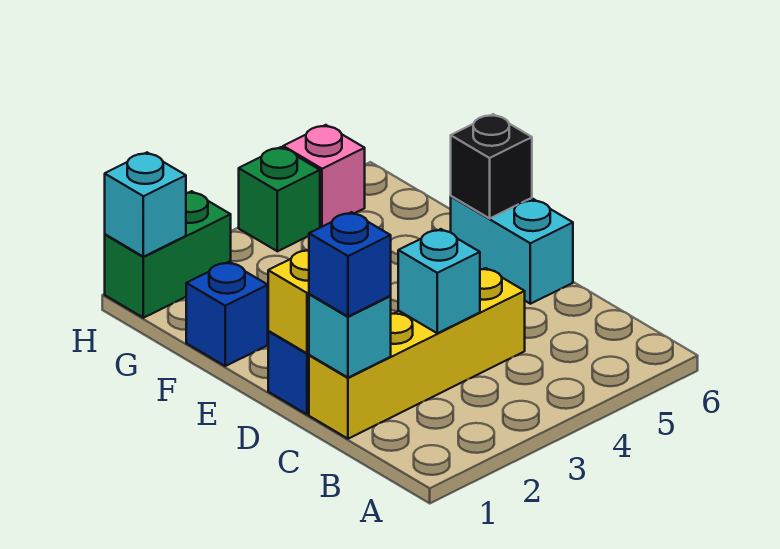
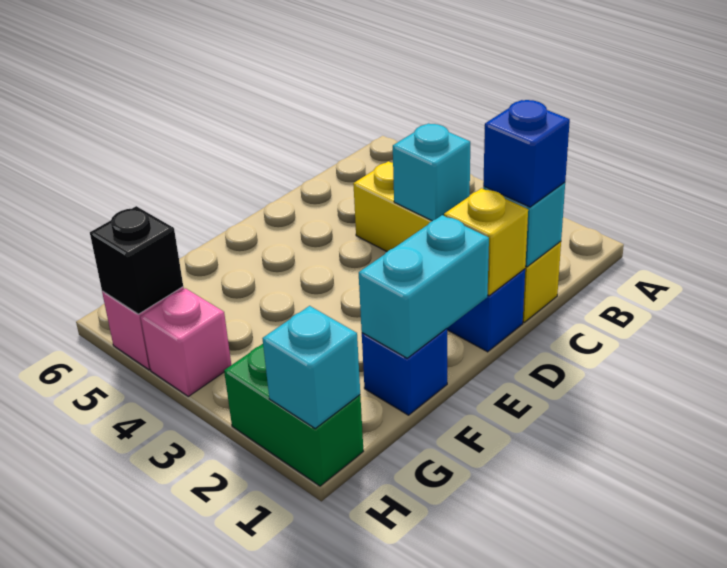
cyan 1x2 brick [451,196,573,304] -> cyan 1x2 brick moved to [359,215,489,358]
black 1x1 brick [451,114,532,218] -> black 1x1 brick moved to [90,206,183,314]
green 1x1 brick [239,147,320,251] -> pink 1x1 brick [141,288,231,396]

